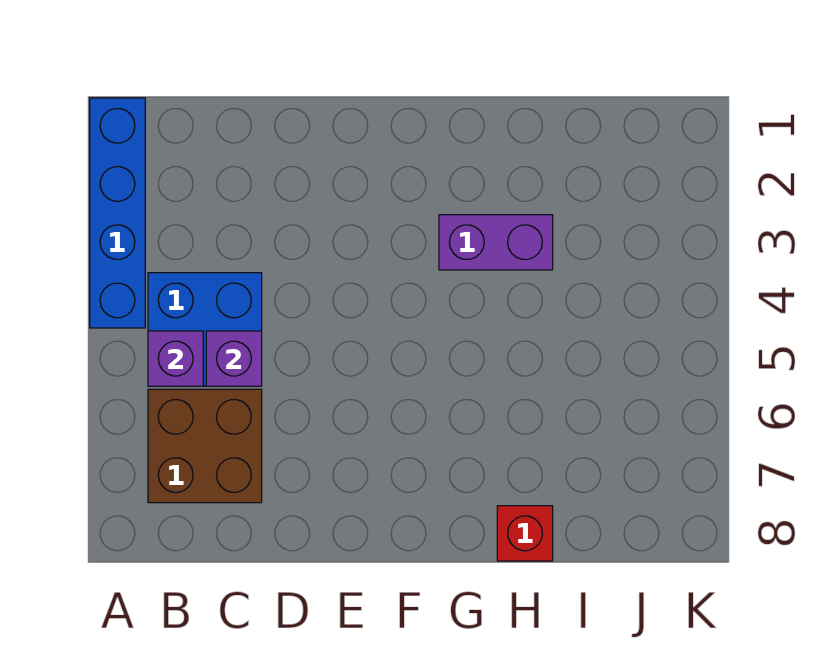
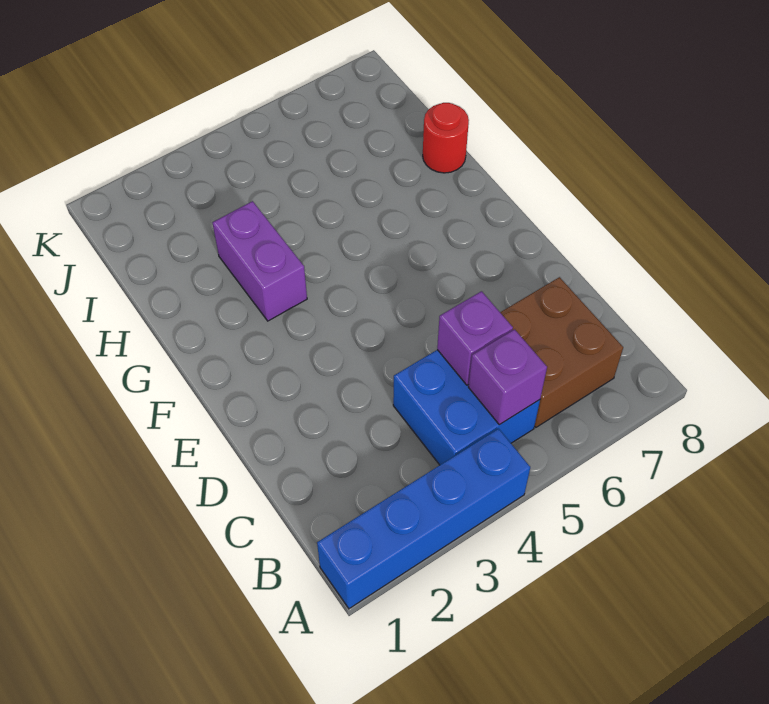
red 1x1 brick [497,506,553,561] -> red 1x1 round brick [423,103,469,173]

